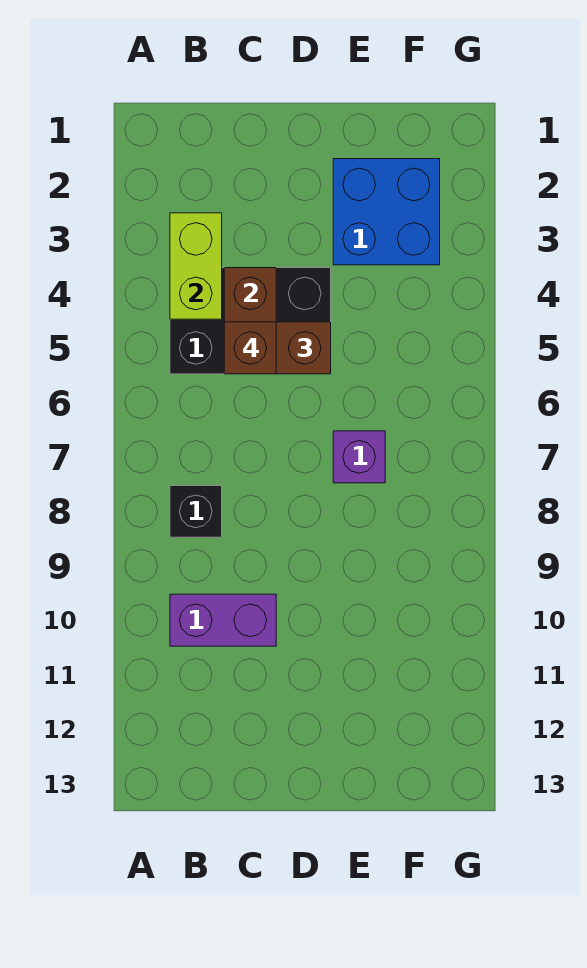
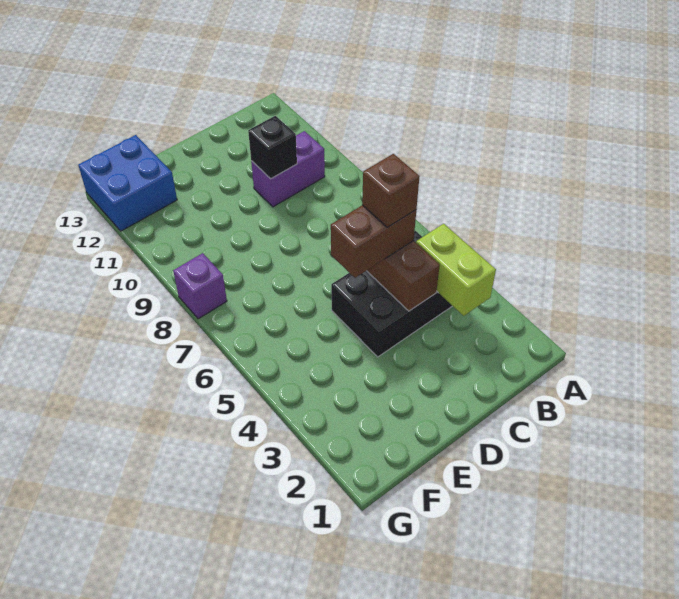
black 1x1 brick [170,486,222,537] -> black 1x1 brick moved to [248,116,297,179]
blue 2x2 brick [333,159,440,265] -> blue 2x2 brick moved to [78,135,177,231]
purple 1x1 brick [333,431,385,483] -> purple 1x1 brick moved to [173,253,227,319]

